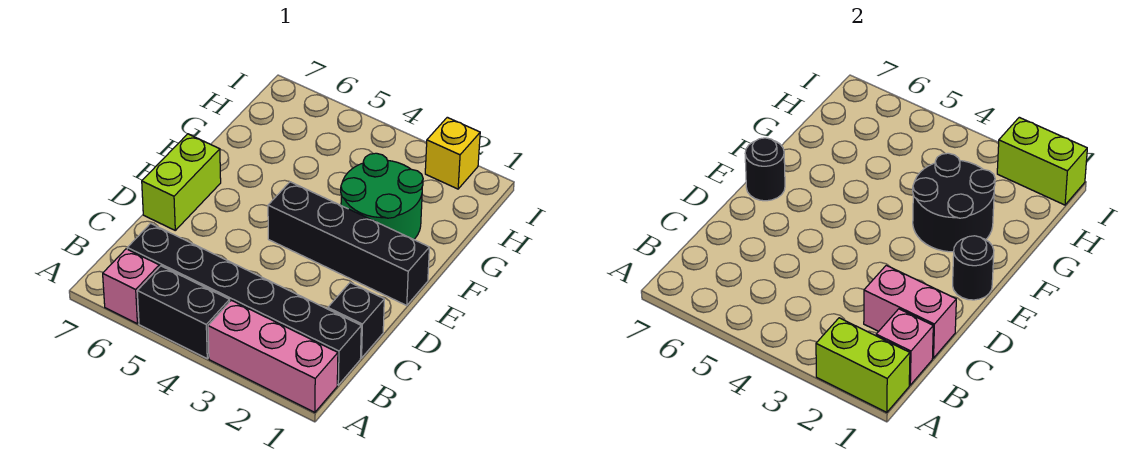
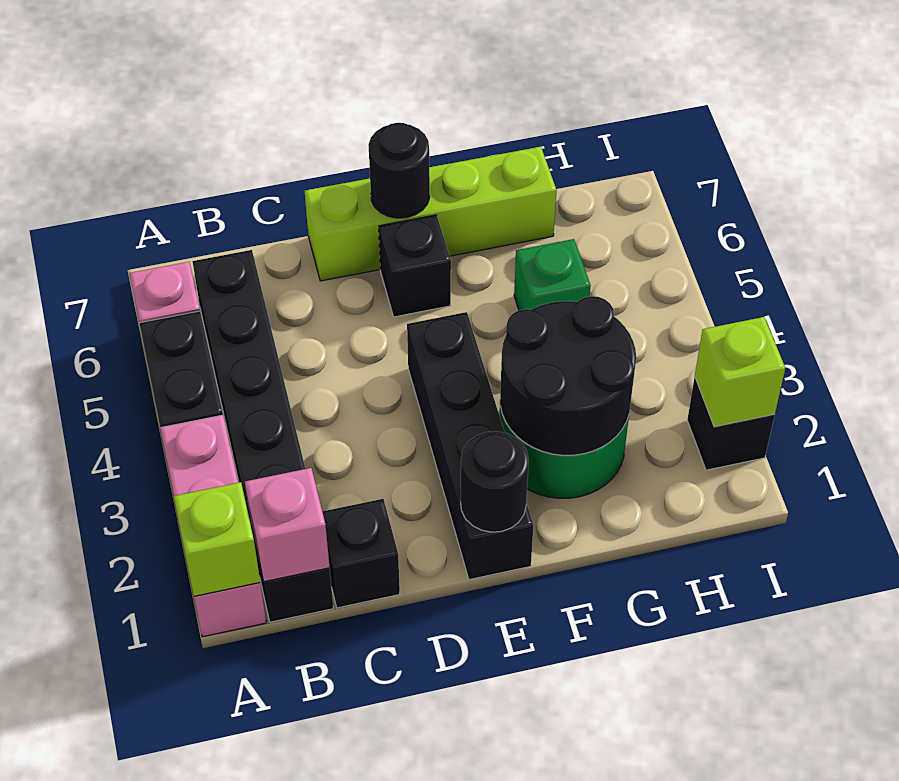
lime 1x2 brick [816,318,910,412] -> lime 1x1 brick [174,482,260,596]
pink 1x2 brick [864,265,956,358] -> none
lime 1x2 brick [142,134,221,230] -> lime 1x4 brick [305,147,556,281]
none -> black 1x1 brick [379,215,451,317]
none -> green 1x1 brick [514,239,591,310]
lime 1x2 brick [997,117,1087,205] -> lime 1x1 brick [695,317,785,427]
yellow 1x1 brick [425,117,480,189] -> black 1x1 brick [687,377,775,470]

